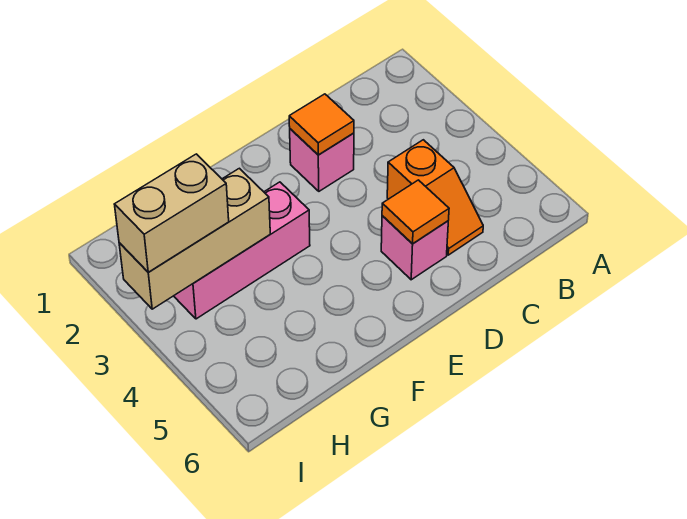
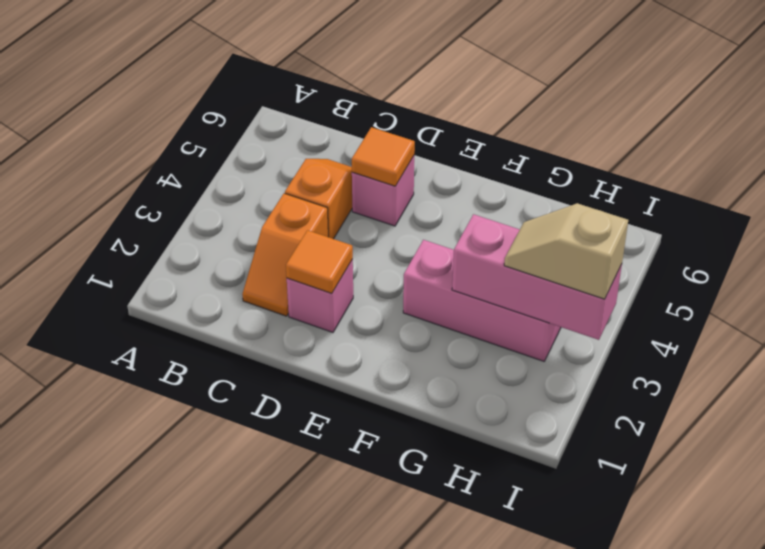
none -> orange 1x2 slope [242,193,328,316]
tan 1x3 brick [119,168,270,309] -> pink 1x3 brick [452,214,622,340]
tan 1x2 brick [114,154,229,272] -> tan 1x2 slope [504,203,628,299]

